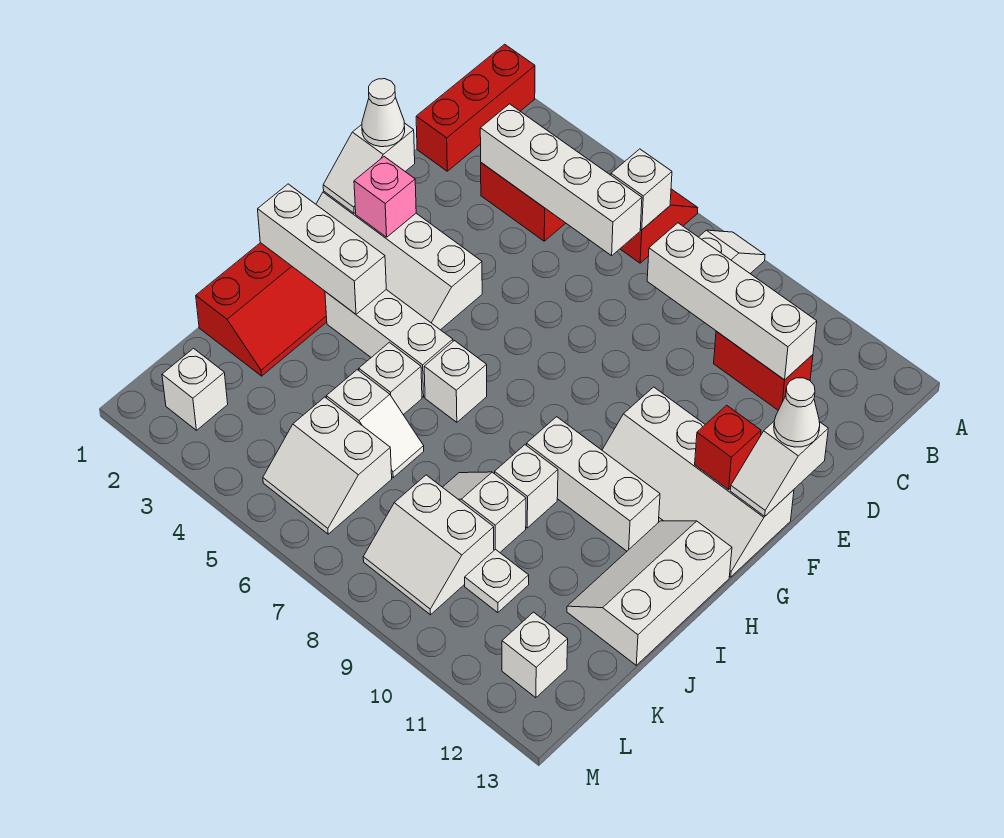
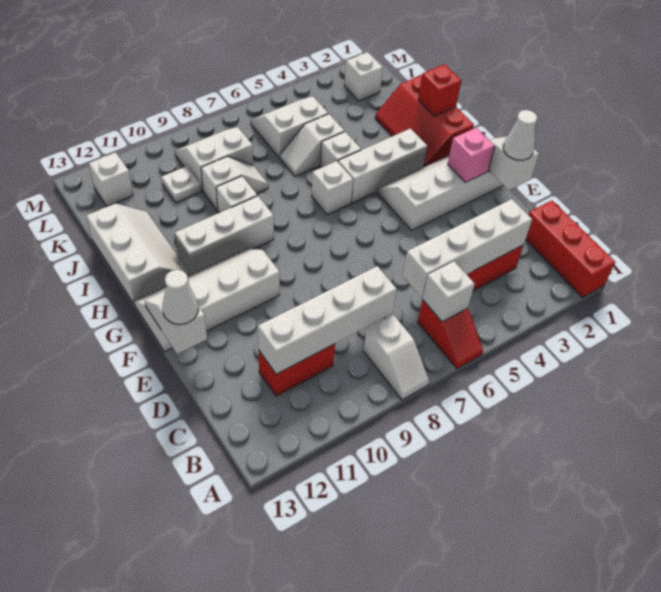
red 1x1 brick [695,405,761,490] -> red 1x1 brick moved to [418,64,462,116]
white 1x3 brick [258,184,386,314] -> none

